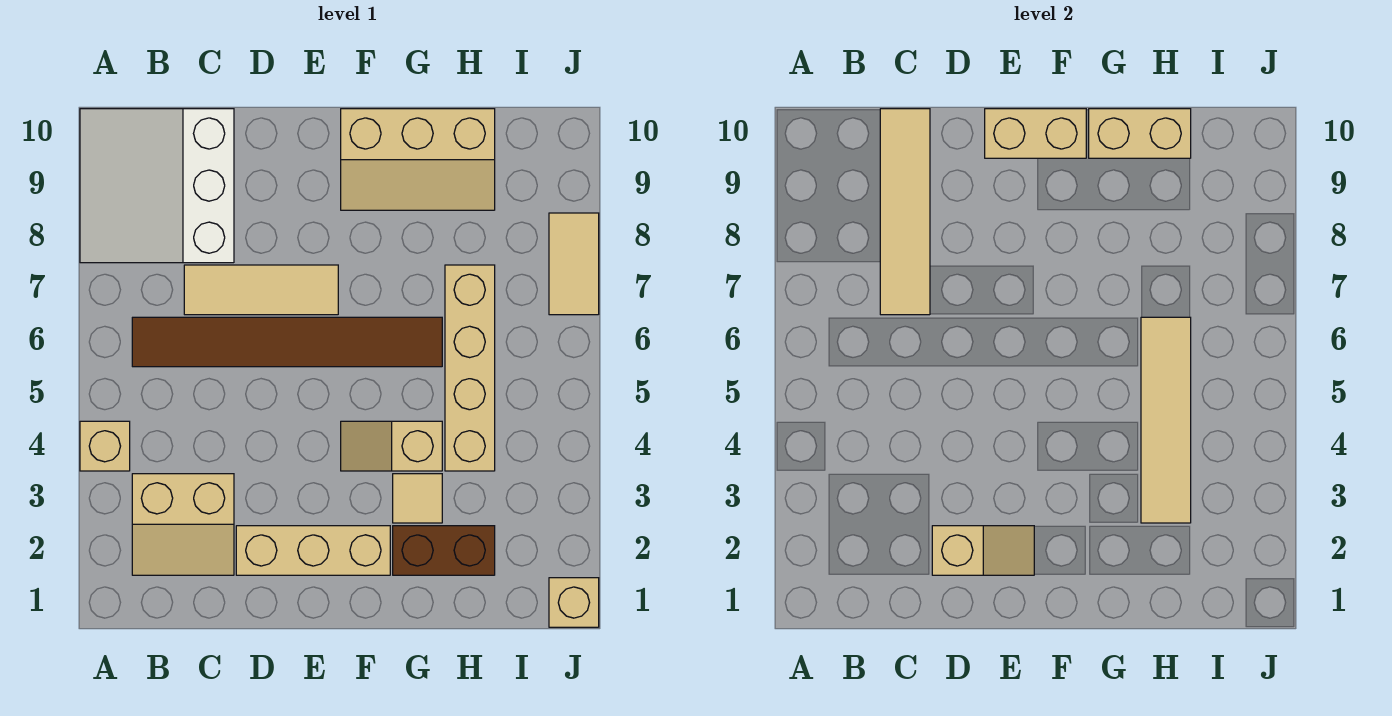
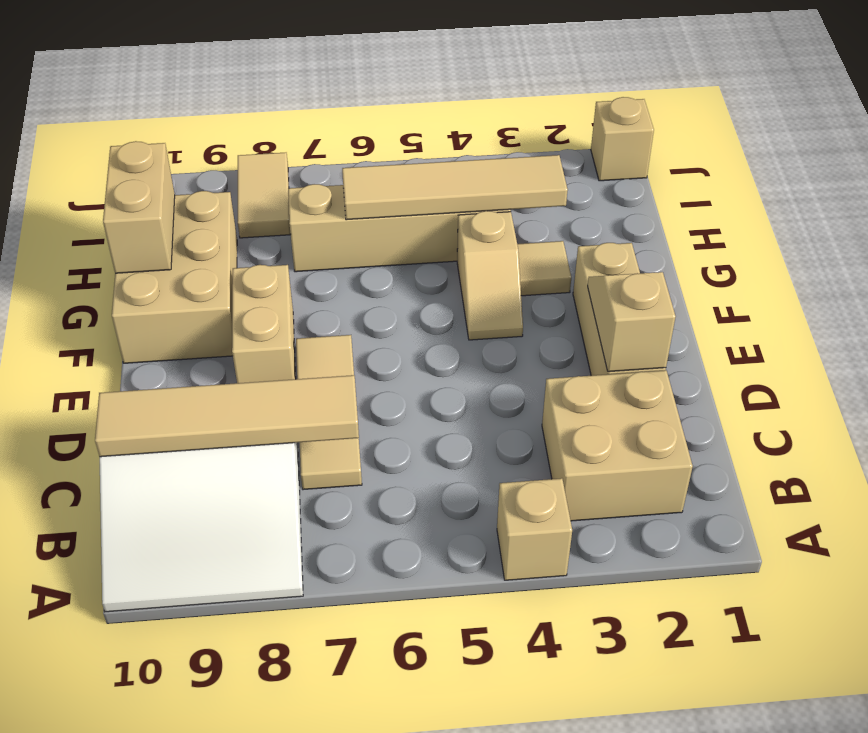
tan 2x2 slope [132,474,234,575] -> tan 2x2 brick [542,370,693,521]
brown 1x6 tile [132,317,442,367] -> none
tan 1x2 brick [985,109,1086,158] -> tan 1x2 brick moved to [232,265,296,383]
tan 2x3 slope [341,109,495,210] -> tan 2x3 brick [112,191,237,363]
brown 1x2 brick [393,526,495,575] -> none
tan 1x2 tile [549,213,599,315] -> tan 1x2 tile turned to [238,153,291,238]

